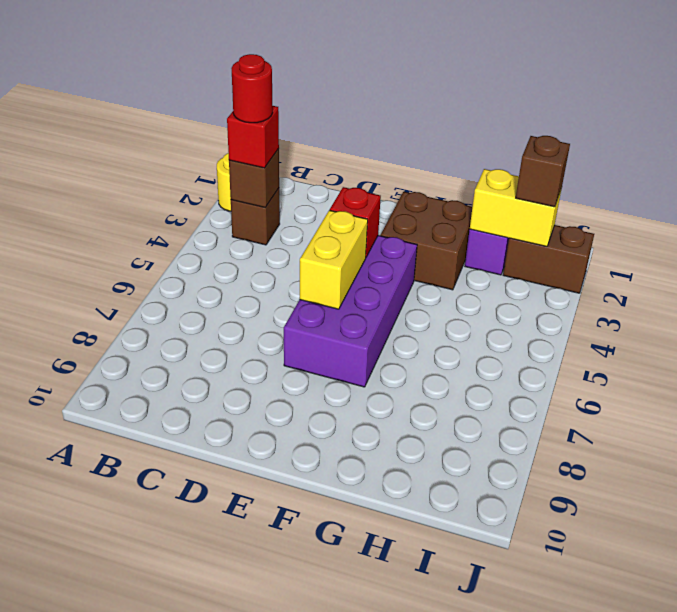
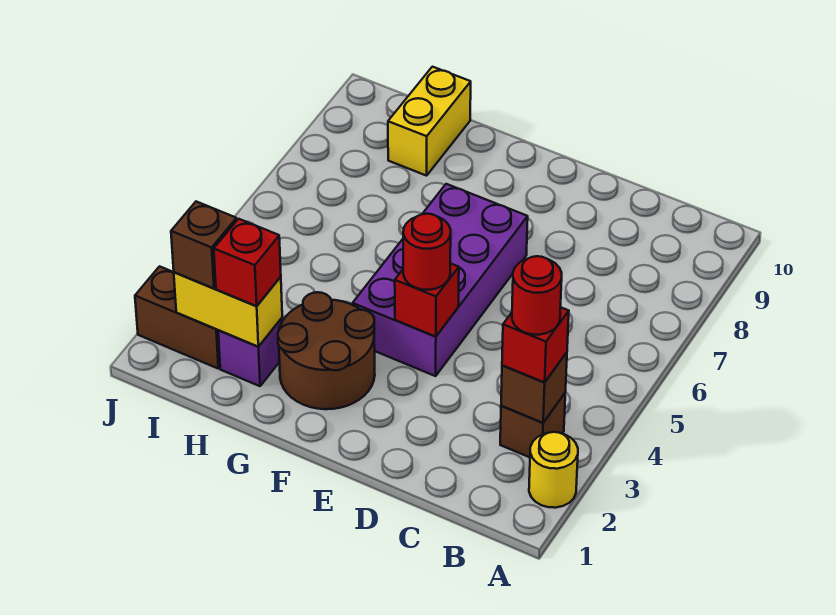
none -> red 1x1 round brick [403,214,451,290]
yellow 1x2 brick [300,210,368,309] -> yellow 1x2 brick moved to [388,67,471,176]
brown 2x2 brick [381,192,472,290] -> brown 2x2 round brick [278,292,375,409]
none -> red 1x1 brick [214,219,281,306]

